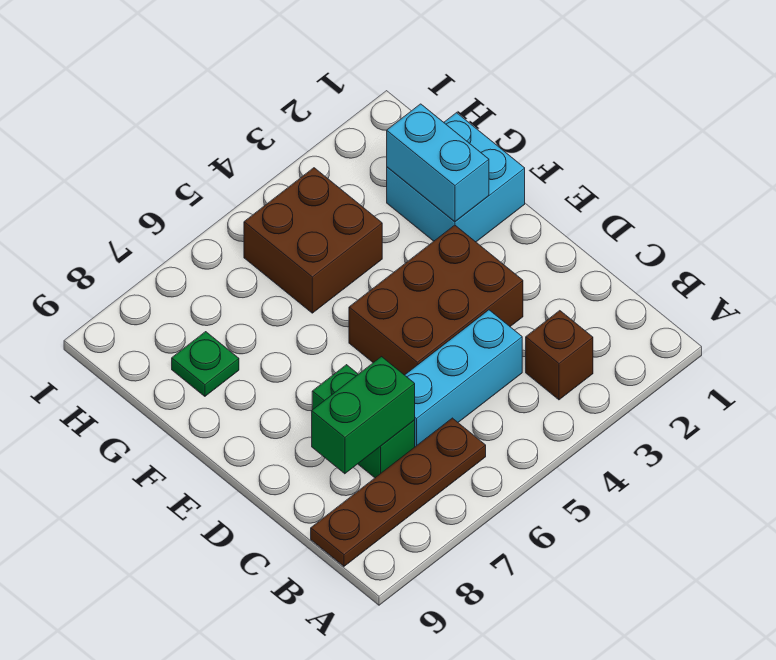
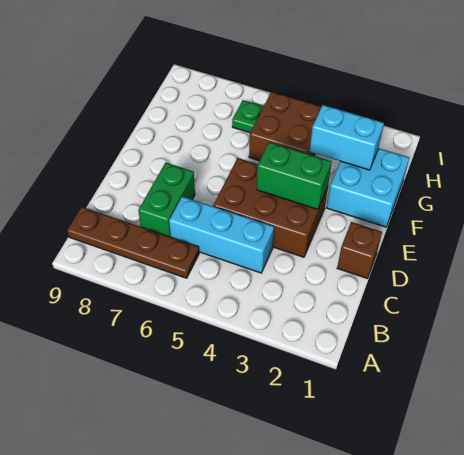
brown 1x1 brick [526,311,593,400] -> brown 1x1 brick moved to [337,222,382,278]
green 1x2 brick [312,357,415,474] -> green 1x2 brick moved to [257,142,332,209]
cyan 1x2 brick [387,104,489,222] -> cyan 1x2 brick turned to [310,105,384,170]
green 1x1 plate [172,332,239,396] -> green 1x1 plate moved to [232,100,264,133]

